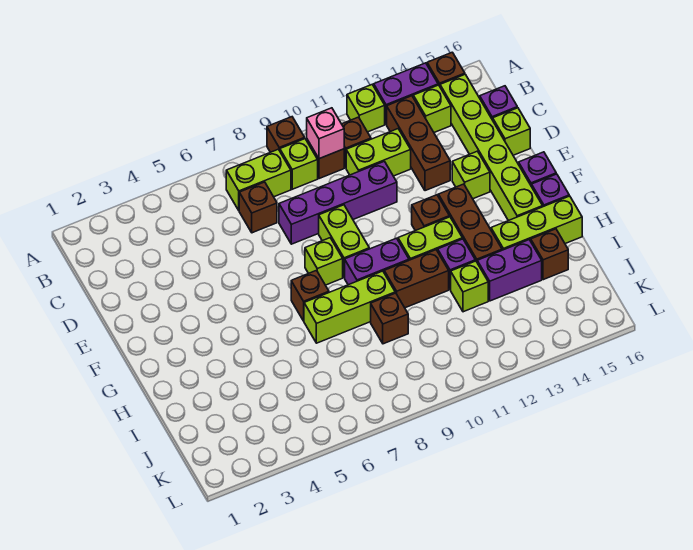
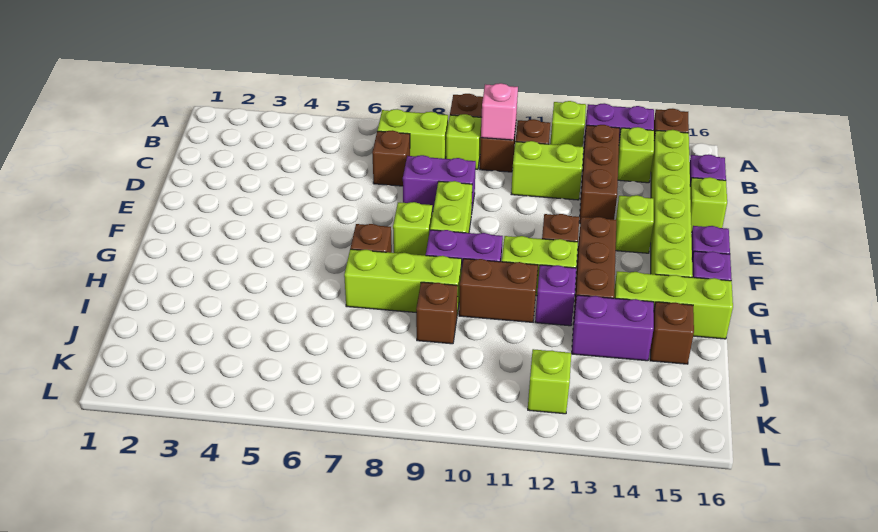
purple 1x4 brick [279,161,397,244] -> purple 1x2 brick [403,155,476,212]
lime 1x1 brick [451,261,488,312] -> lime 1x1 brick moved to [528,349,571,414]

